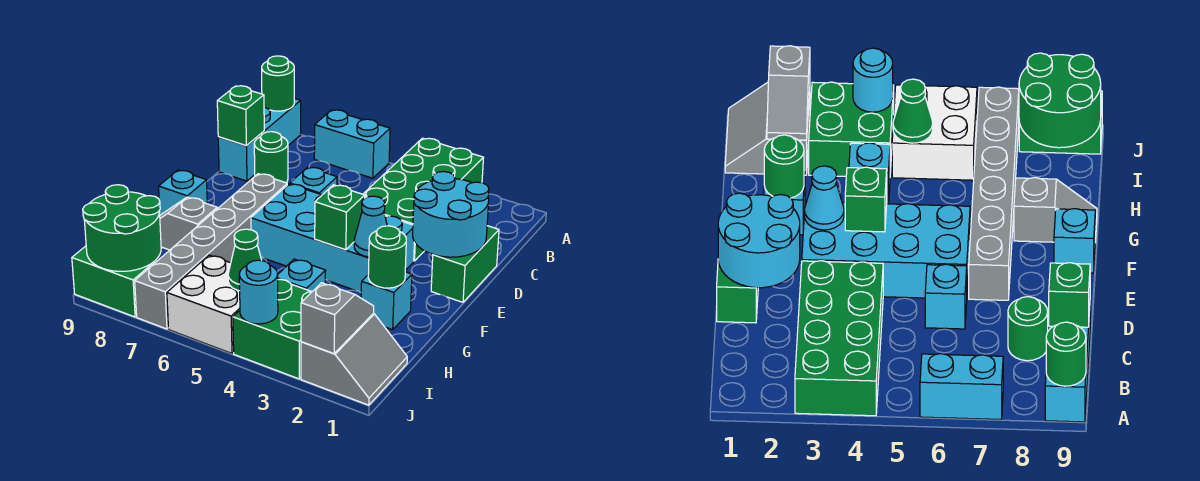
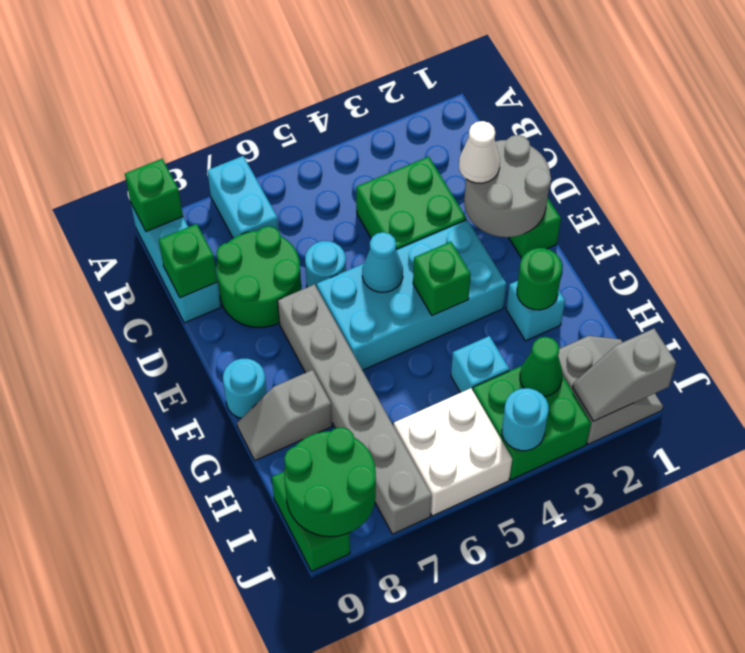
green 2x4 brick [363,138,483,261] -> green 2x2 brick [356,157,466,250]
cyan 1x2 brick [314,110,390,178] -> cyan 1x2 brick turned to [207,156,279,238]
green 1x1 round brick [262,56,294,111] -> green 1x1 brick [125,159,183,231]
green 1x1 round brick [254,132,288,183] -> green 2x2 round brick [216,226,301,328]
cyan 2x2 round brick [413,171,489,257] -> grey 2x2 round brick [464,135,551,237]
none -> white 1x1 cone [459,121,500,183]
cyan 1x1 brick [290,167,337,195] -> cyan 1x1 round brick [305,241,346,287]
cyan 1x1 cone [354,196,387,257] -> cyan 1x1 cone moved to [362,232,403,292]
cyan 1x1 brick [159,170,207,215] -> cyan 1x1 round brick [223,359,267,418]
grey 1x2 slope [301,283,374,353] -> grey 1x2 slope turned to [573,329,676,421]
green 1x1 cone [228,229,262,291] -> green 1x1 cone moved to [520,337,563,397]
green 1x2 brick [72,246,154,317] -> green 1x2 brick turned to [272,472,350,571]

